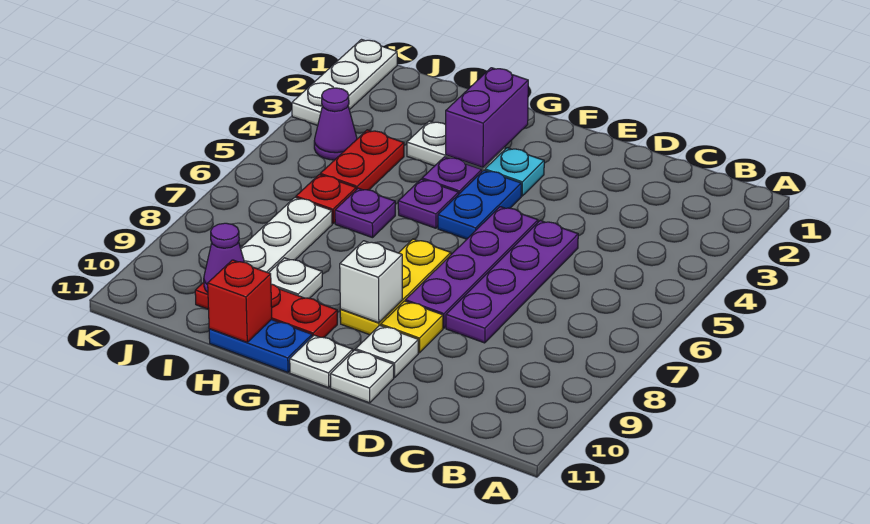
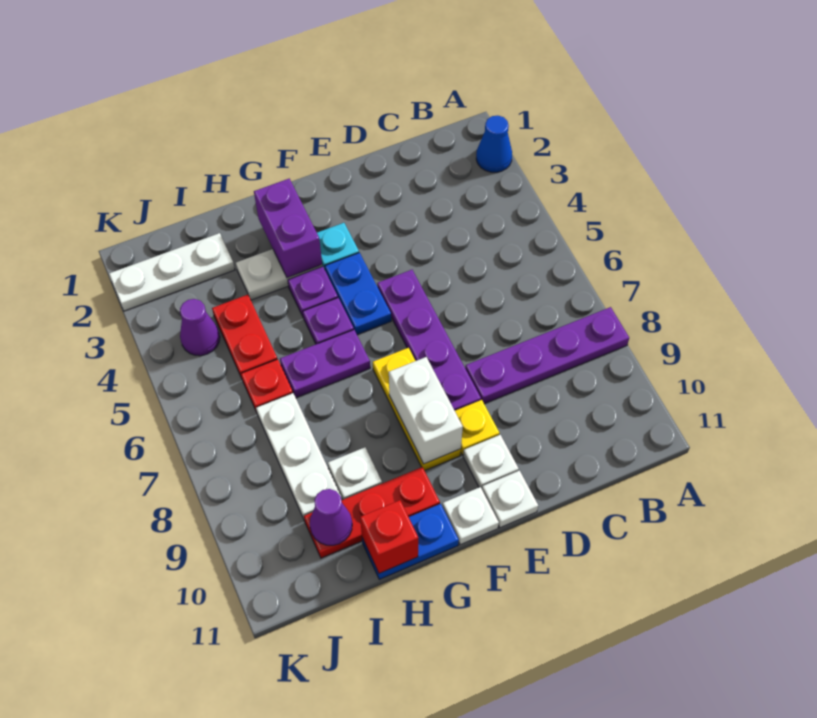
none -> blue 1x1 cone [476,116,512,172]
purple 1x4 plate [446,221,578,343] -> purple 1x4 plate turned to [465,307,629,404]
white 1x1 brick [340,241,402,323] -> white 1x2 brick [389,357,463,464]
purple 1x1 plate [335,188,395,238] -> purple 1x2 plate [280,330,370,398]
white 1x3 plate [292,40,397,126] -> white 1x3 plate turned to [109,233,235,311]

